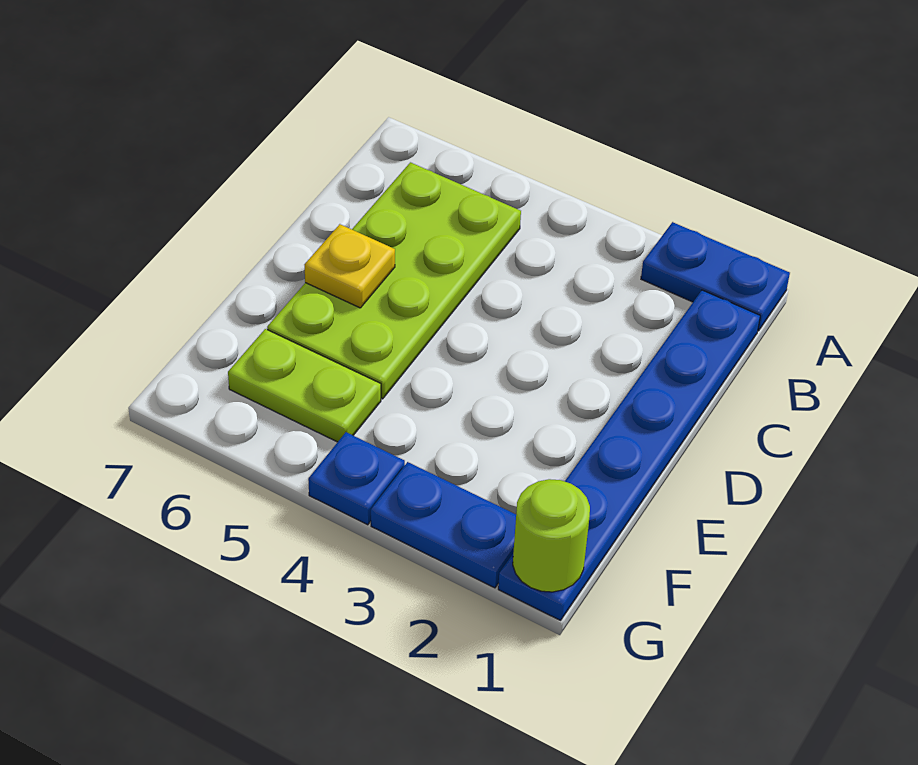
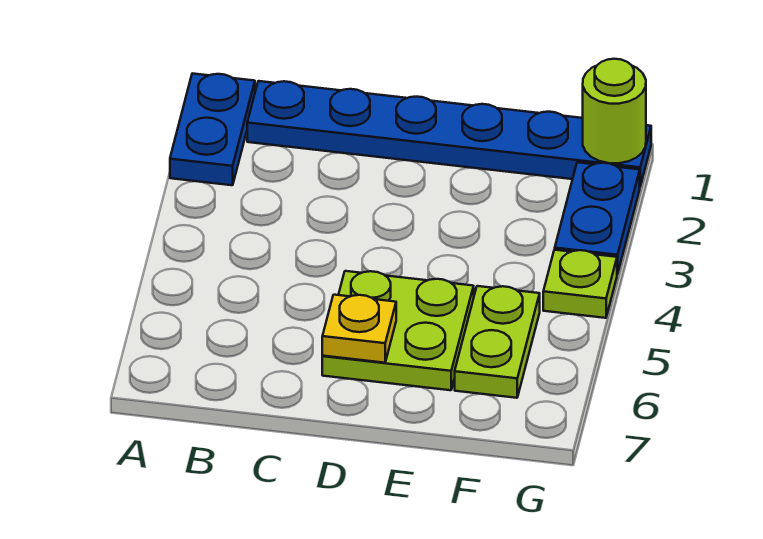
lime 2x4 plate [267,162,521,399] -> lime 2x2 plate [322,271,474,390]
blue 1x1 plate [308,432,405,525] -> lime 1x1 plate [543,250,617,318]

